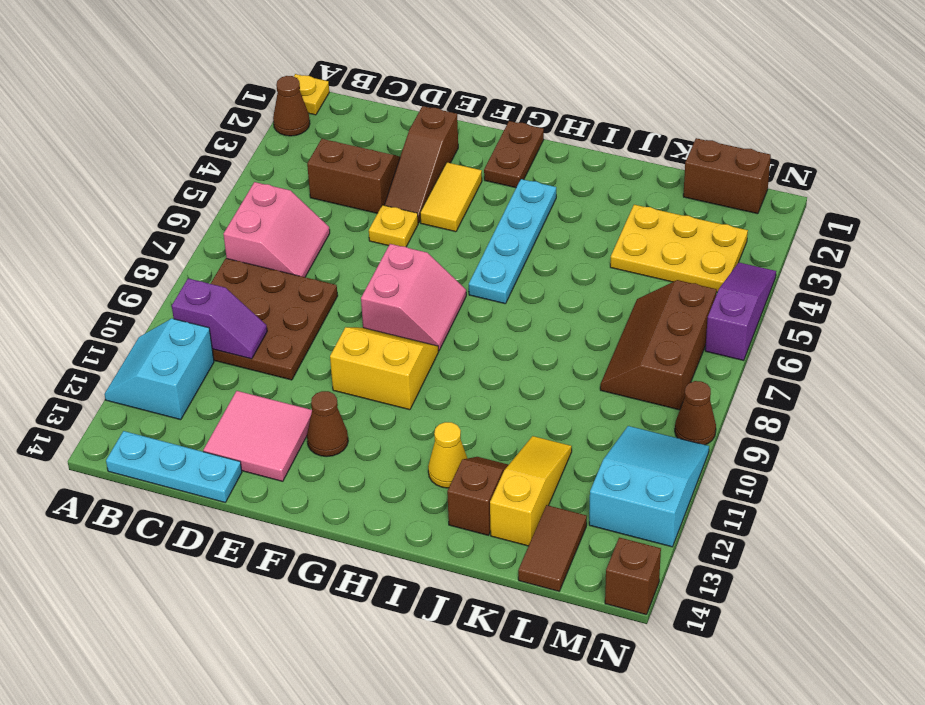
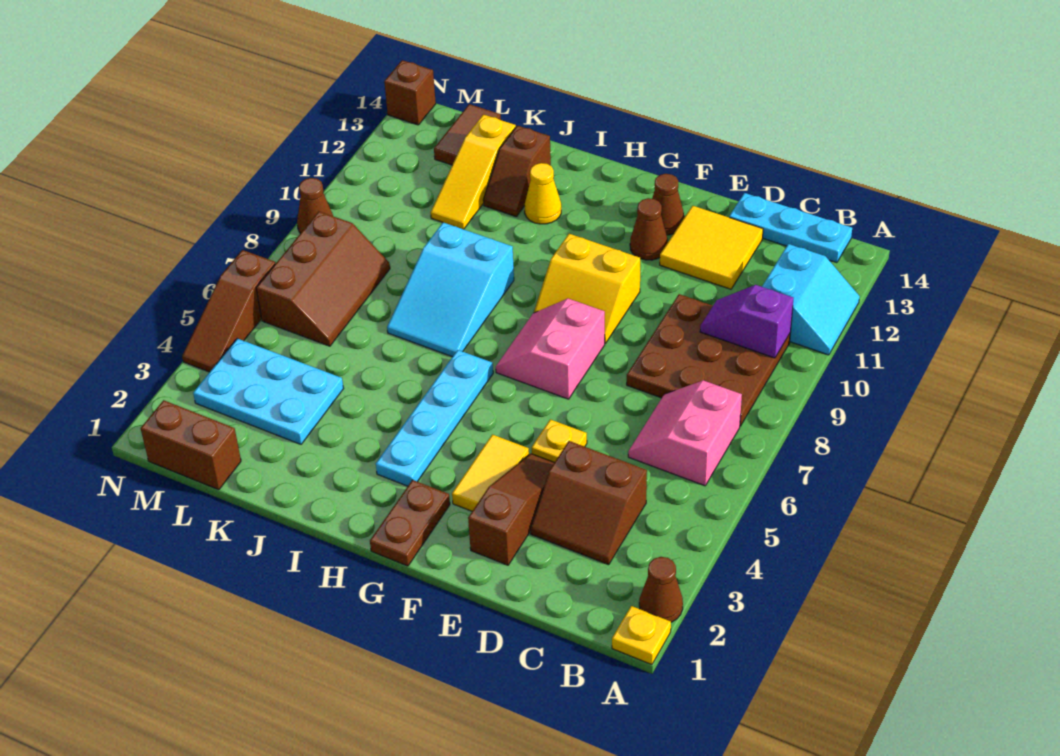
pink 2x2 tile [203,391,312,481] -> yellow 2x2 tile [660,206,763,289]
none -> brown 1x1 cone [652,174,684,235]
yellow 2x3 plate [610,205,748,292] -> cyan 2x3 plate [193,338,343,444]
cyan 2x3 slope [589,426,709,547] -> cyan 2x3 slope moved to [387,223,514,357]
purple 1x3 slope [705,263,776,361] -> brown 1x3 slope [182,250,275,372]

